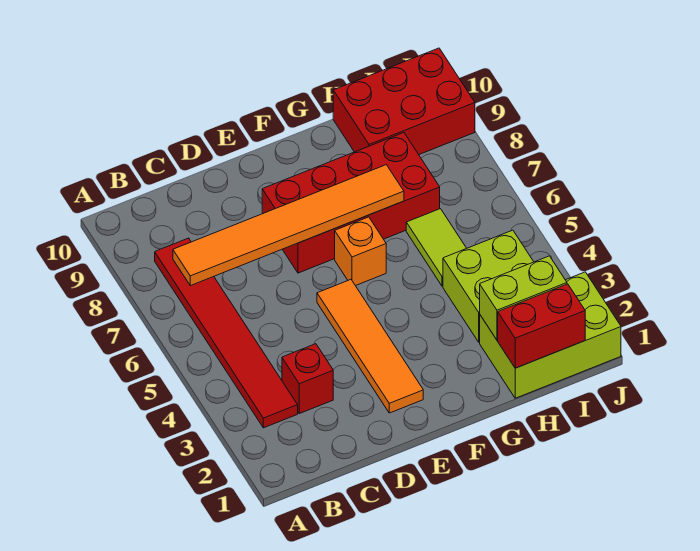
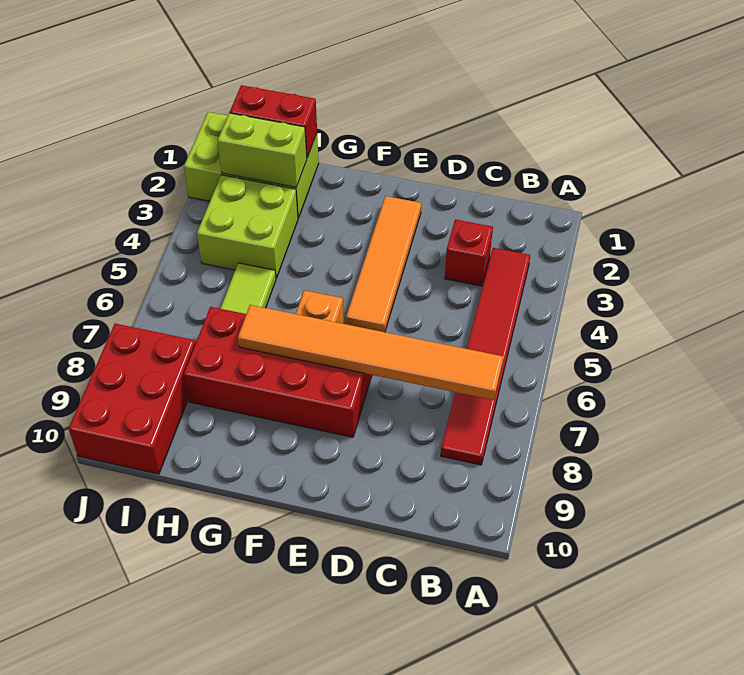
red 2x3 brick [333,48,475,154] -> red 2x3 brick turned to [69,324,195,474]

